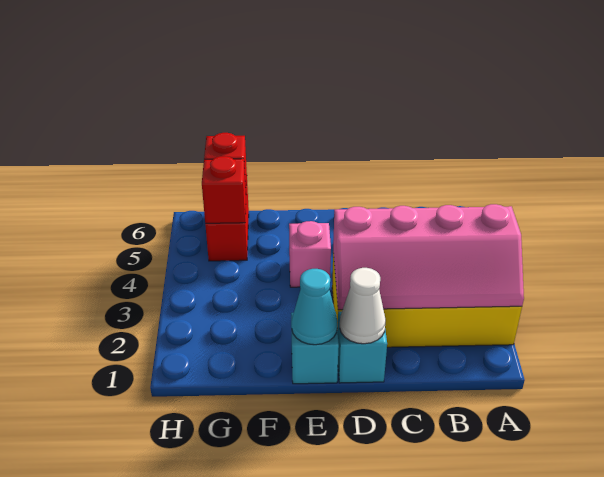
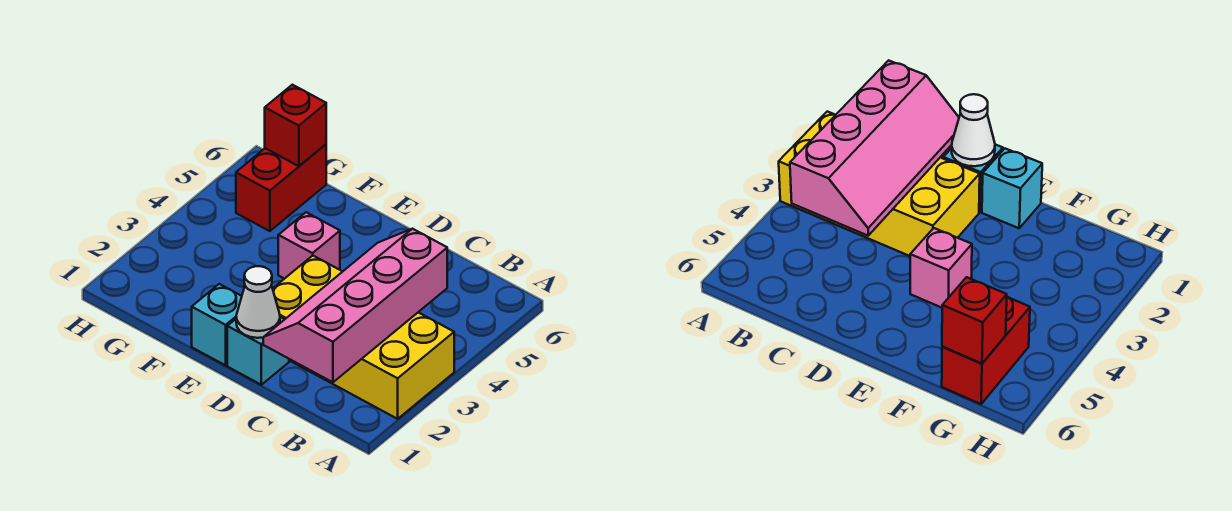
pink 2x4 slope [333,204,524,310] -> pink 2x4 slope turned to [263,229,447,382]
cyan 1x1 cone [292,269,338,345] -> none
red 1x1 brick [202,156,246,223] -> none

